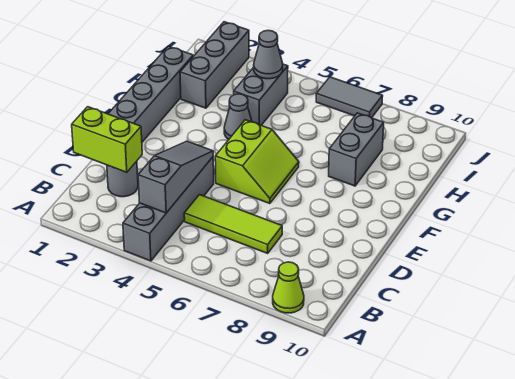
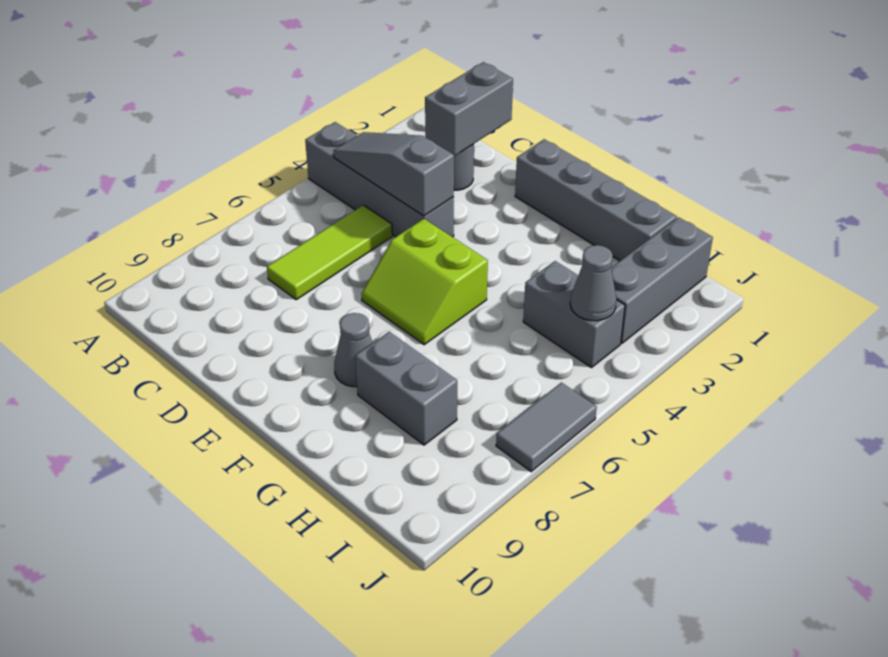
lime 1x1 cone [273,262,304,313] -> none
grey 1x3 slope [138,141,213,213] -> grey 1x3 slope turned to [334,132,454,216]
lime 1x2 brick [72,107,142,172] -> grey 1x2 brick [425,62,513,156]
grey 1x1 cone [224,94,252,139] -> grey 1x1 cone moved to [334,313,373,387]
grey 1x3 brick [180,22,249,108] -> grey 1x3 brick turned to [611,217,713,343]

